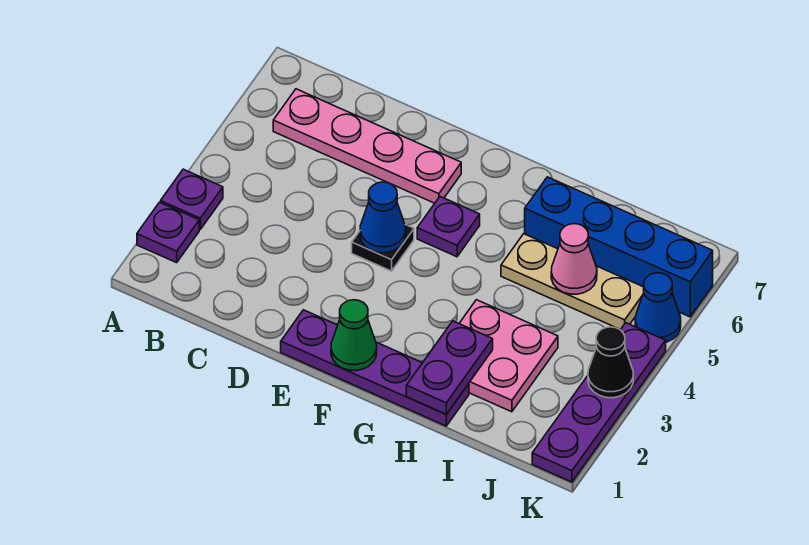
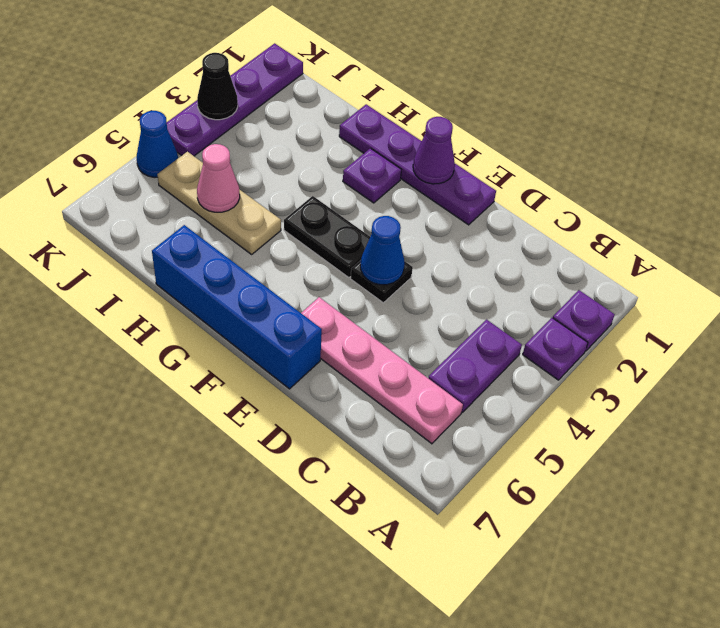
green 1x1 cone [331,300,377,371] -> purple 1x1 cone [413,117,455,184]
none -> black 1x2 plate [284,196,370,278]
purple 1x1 plate [417,197,480,257] -> purple 1x1 plate moved to [343,148,401,203]
purple 1x2 plate [406,321,493,414] -> purple 1x2 plate moved to [428,320,522,412]
pink 2x2 plate [459,300,558,412] -> none
blue 1x4 brick [525,177,713,317] -> blue 1x4 brick moved to [152,225,322,389]

